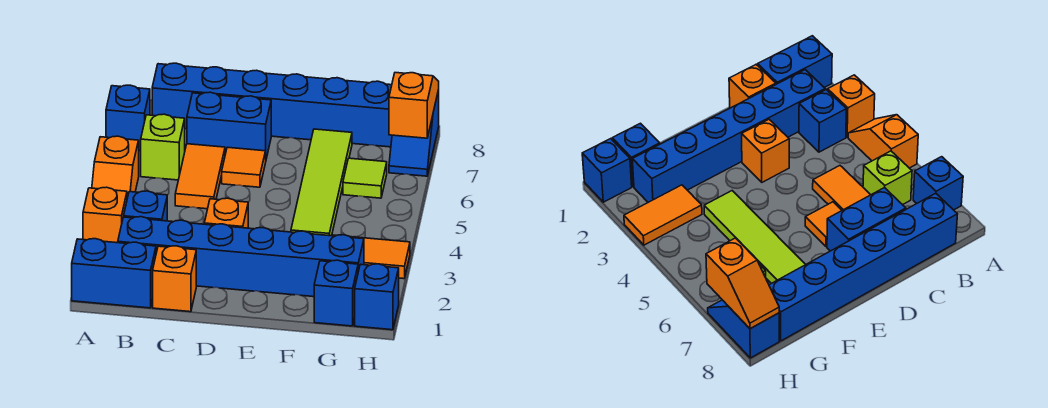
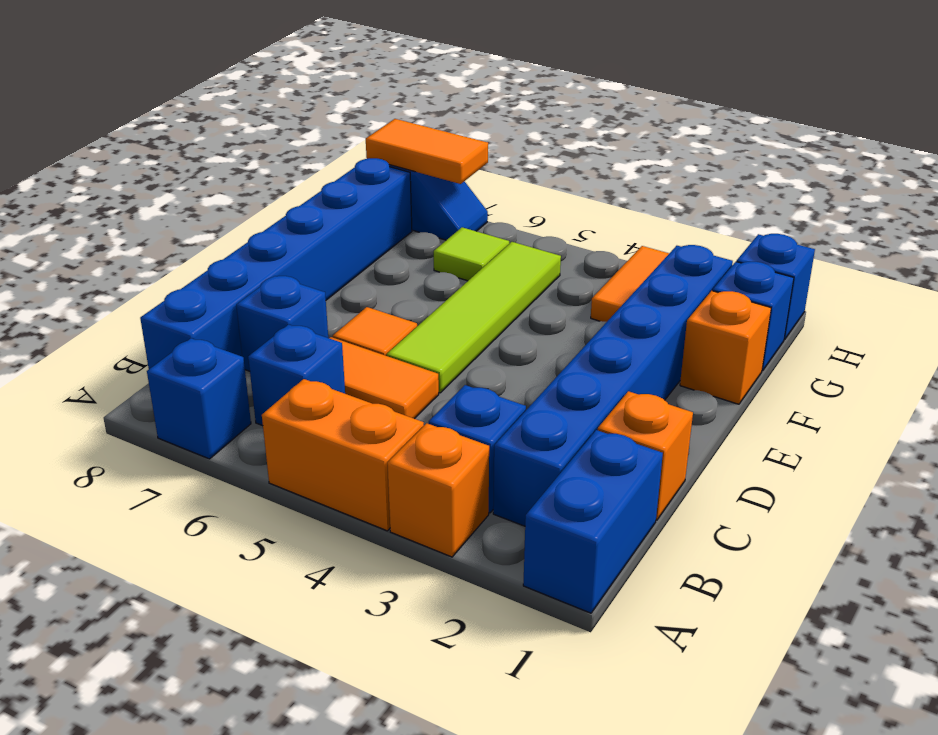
orange 1x2 slope [92,136,139,198] -> orange 1x2 brick [262,379,424,531]
lime 1x1 brick [141,114,185,180] -> blue 1x1 brick [248,325,345,426]
blue 1x2 brick [187,92,271,159] -> blue 1x1 brick [236,276,328,371]
orange 1x1 brick [204,198,248,228] -> orange 1x1 brick moved to [680,291,771,404]
lime 1x4 tile [291,129,352,236] -> lime 1x4 tile turned to [387,242,561,393]
orange 1x2 slope [389,73,439,138] -> orange 1x2 tile [366,119,488,184]

